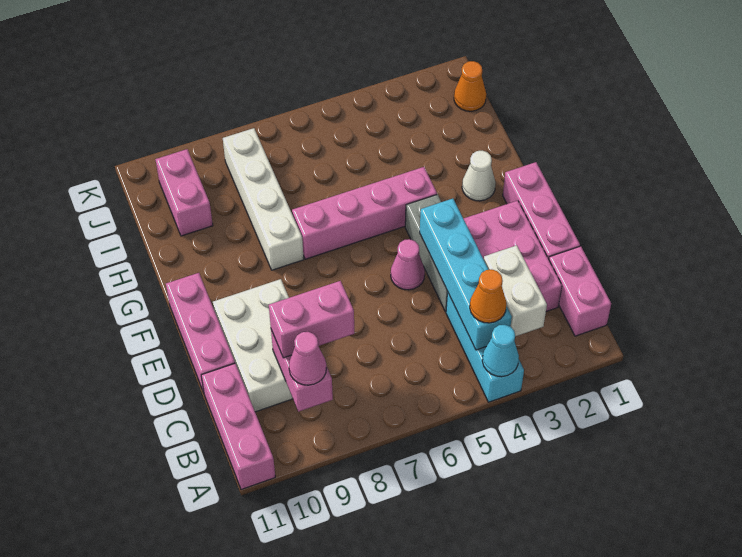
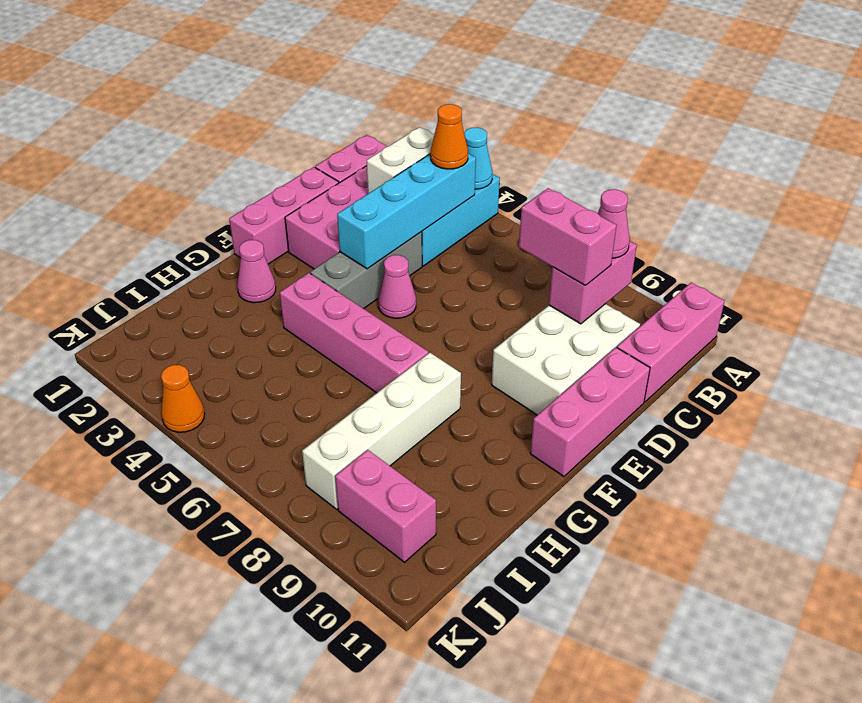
white 1x1 cone [462,151,495,201] -> pink 1x1 cone [237,240,276,303]
pink 1x2 brick [155,149,213,236] -> pink 1x2 brick turned to [335,450,436,562]
orange 1x1 cone [454,61,486,111] -> orange 1x1 cone moved to [161,365,205,432]

